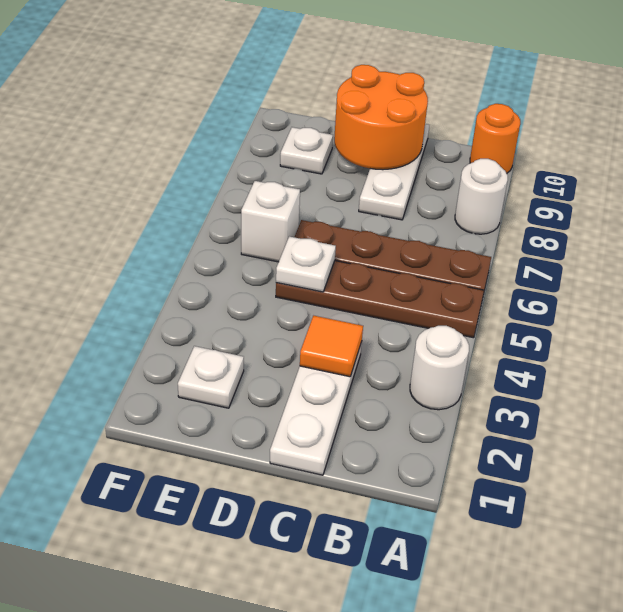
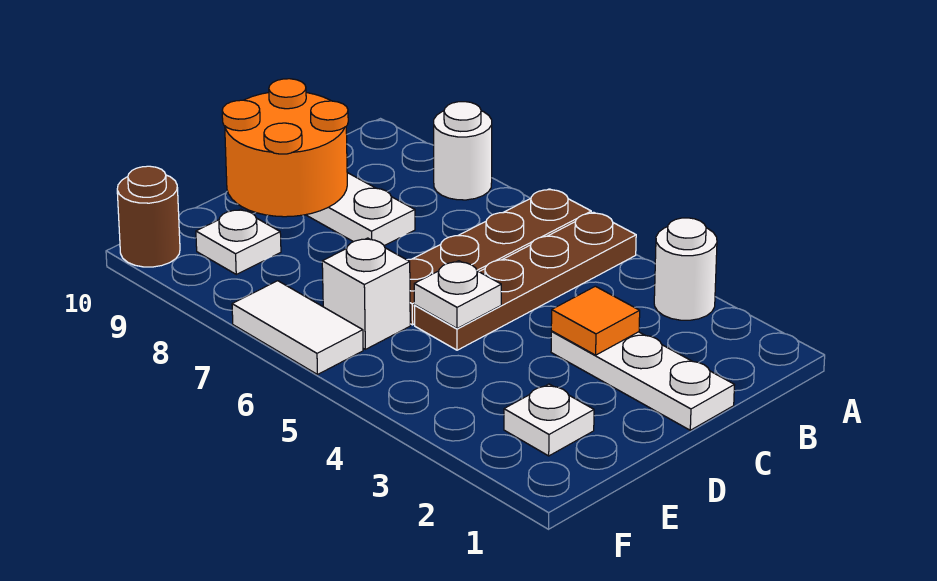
orange 1x1 round brick [470,104,520,173] -> none
none -> white 1x2 tile [232,281,363,374]
none -> brown 1x1 round brick [117,166,180,267]

